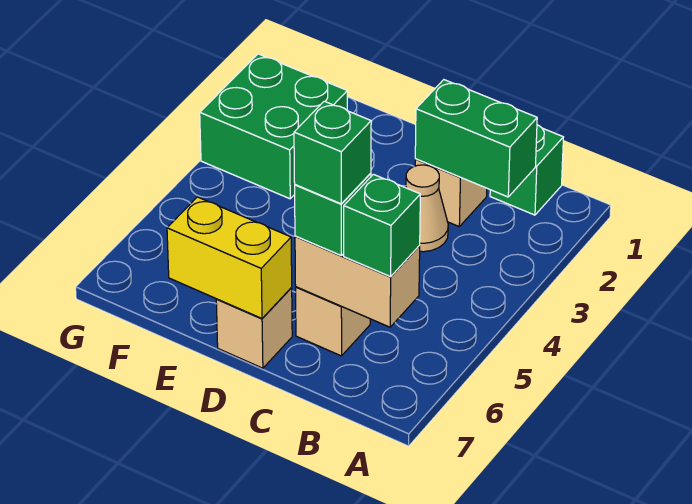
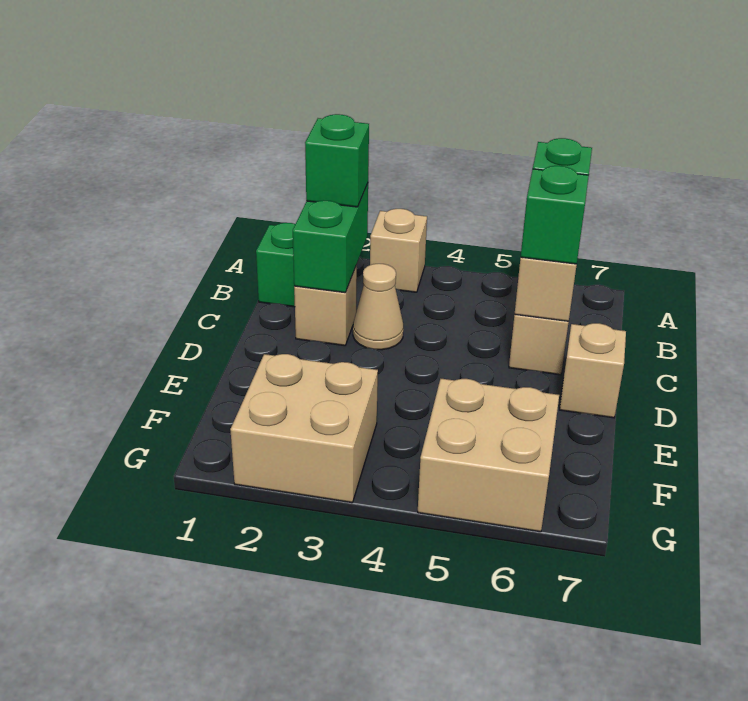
none -> tan 1x1 brick [370,209,427,292]
green 1x1 brick [294,101,371,204] -> green 1x1 brick moved to [305,114,369,207]
yellow 1x2 brick [167,197,292,318] -> none
green 2x2 brick [200,54,347,199] -> tan 2x2 brick [230,354,378,503]
none -> tan 2x2 brick [418,379,559,532]

